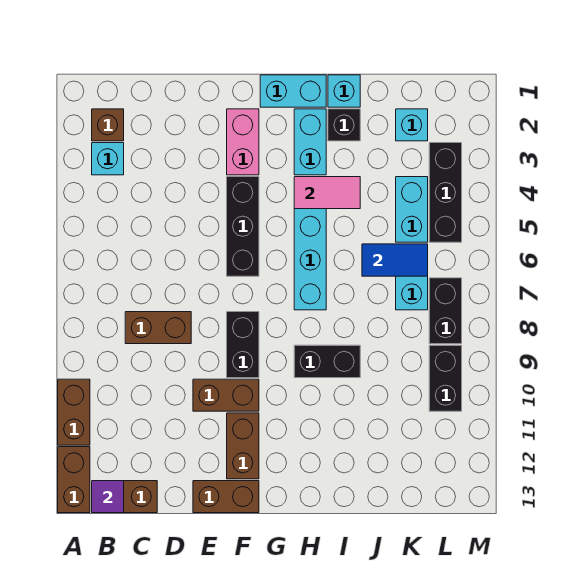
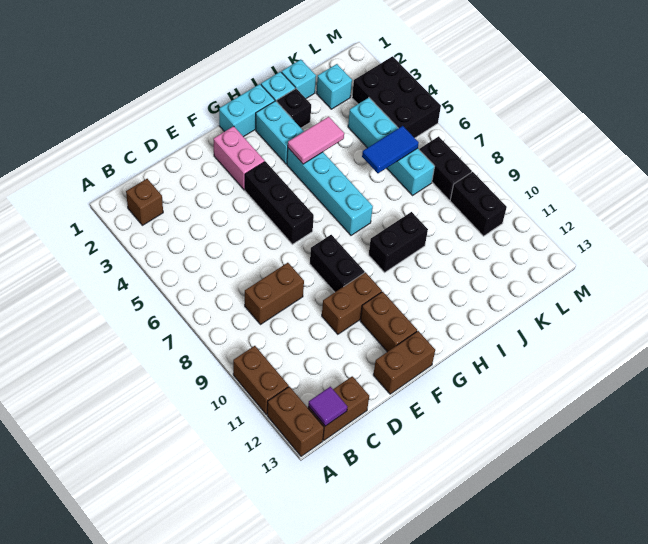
cyan 1x1 brick [92,143,124,175] -> cyan 1x1 brick moved to [281,60,316,98]
black 1x3 brick [429,143,462,242] -> black 2x3 brick [352,56,441,138]

